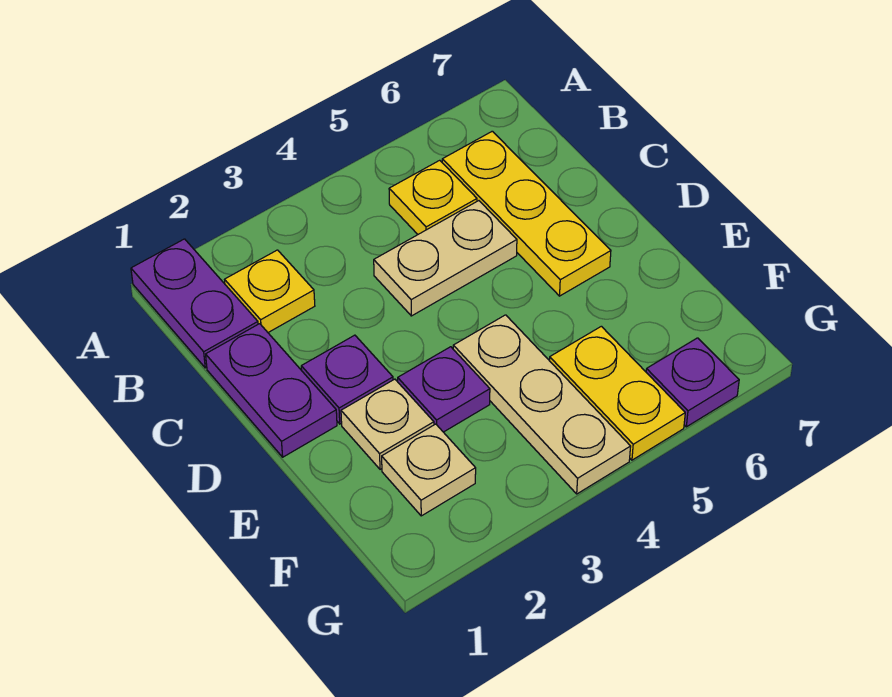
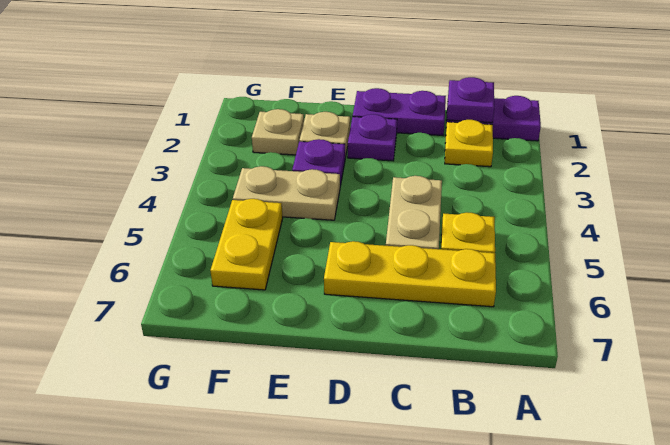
tan 1x3 plate [453,315,631,494] -> tan 1x2 plate [233,166,340,220]
yellow 1x2 plate [550,326,685,460] -> yellow 1x2 plate turned to [210,199,283,290]
purple 1x1 plate [646,338,739,427] -> purple 1x1 plate moved to [447,77,494,123]

